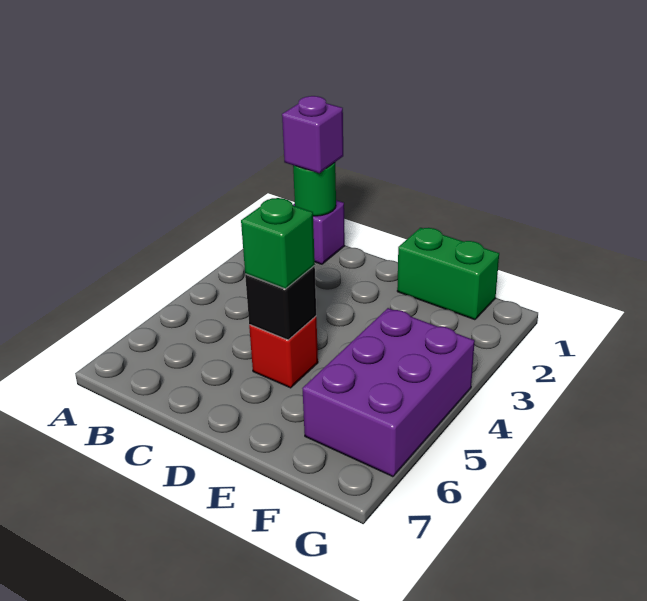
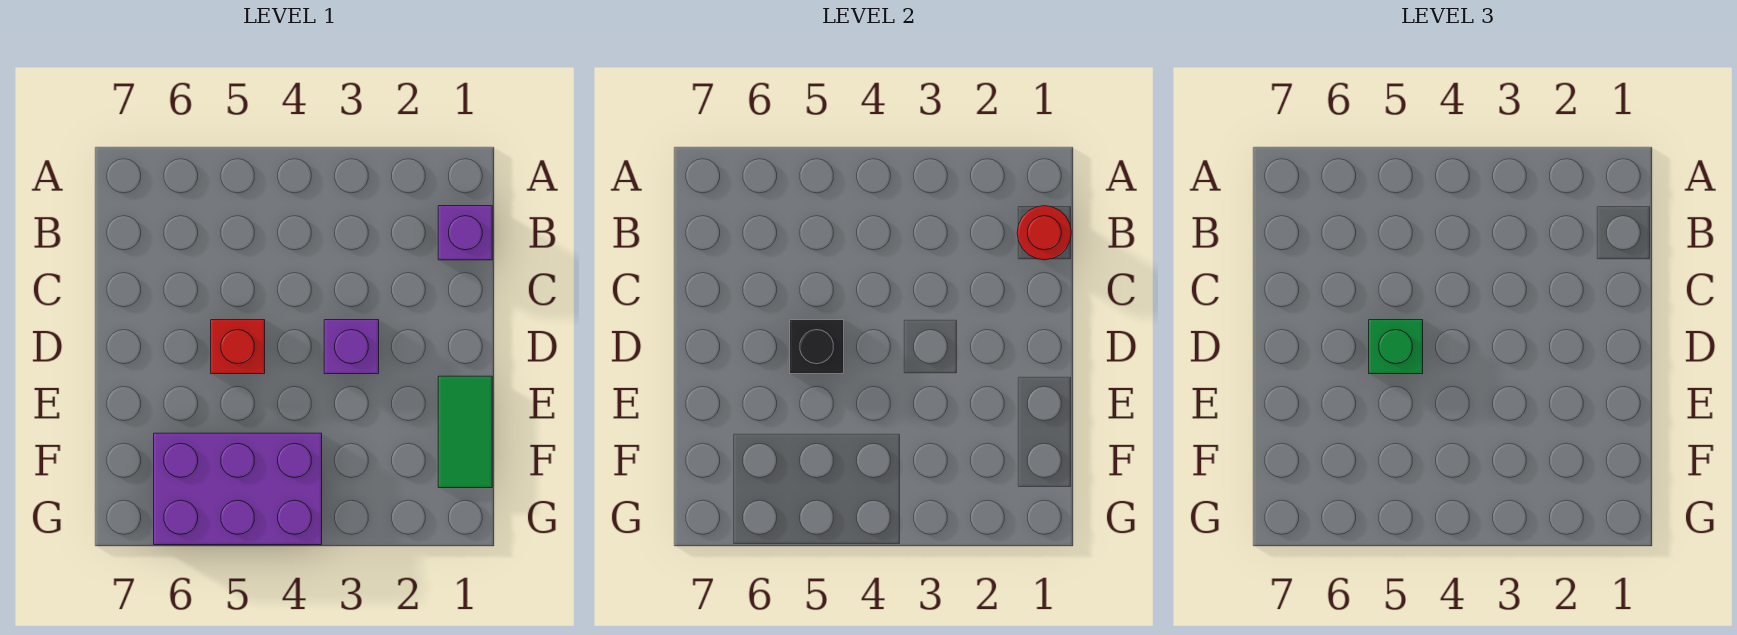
green 1x1 round brick [293,163,336,216] -> red 1x1 round brick [1017,206,1071,260]
purple 1x1 brick [282,96,343,173] -> purple 1x1 brick moved to [324,320,379,374]
green 1x2 brick [397,228,499,320] -> green 1x2 tile [438,376,492,488]

